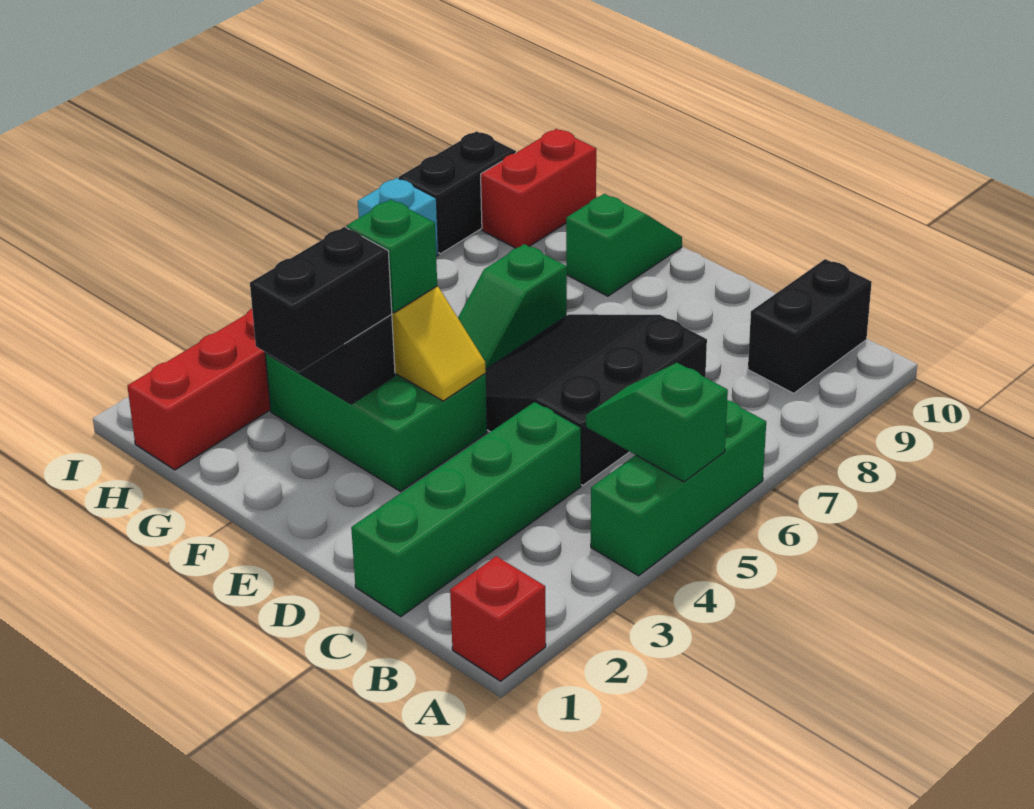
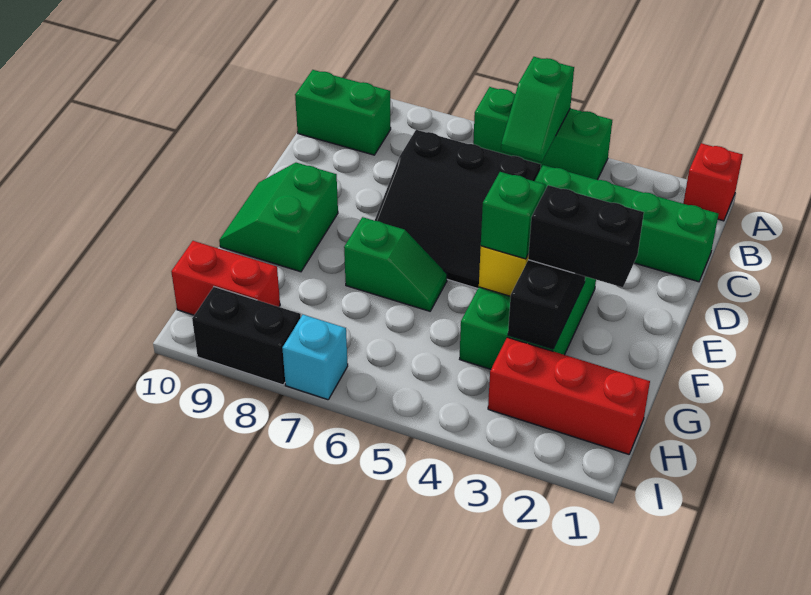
black 1x2 brick [748,259,872,393] -> green 1x2 brick [295,70,391,155]
green 1x2 slope [566,194,682,296] -> green 2x2 slope [219,163,338,272]

